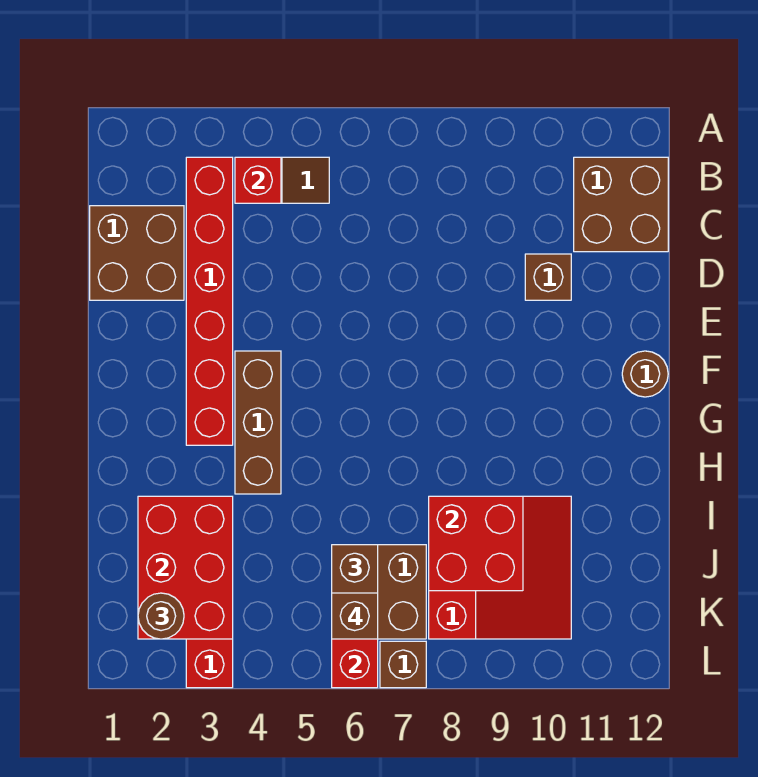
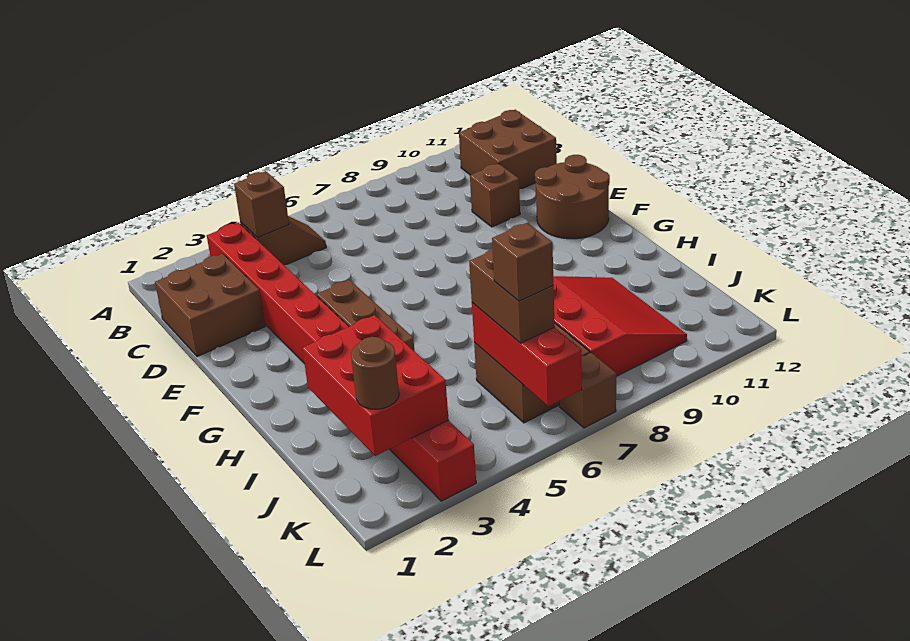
red 1x1 brick [235,157,281,203] -> brown 1x1 brick [234,171,289,237]
brown 1x1 round brick [622,351,668,397] -> brown 2x2 round brick [535,155,610,239]
red 2x2 brick [429,496,523,591] -> none

